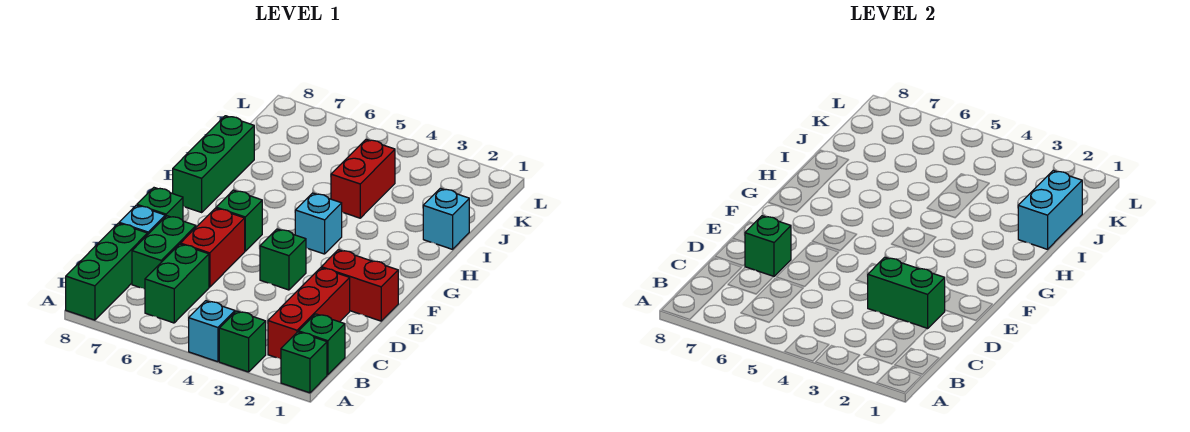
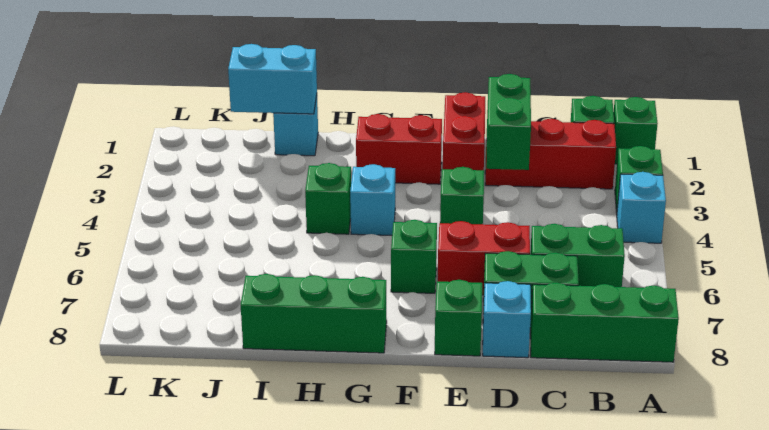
green 1x1 brick [745,216,791,277] -> green 1x1 brick moved to [305,163,351,234]
red 1x2 brick [331,139,395,218] -> red 1x2 brick moved to [356,114,442,184]

